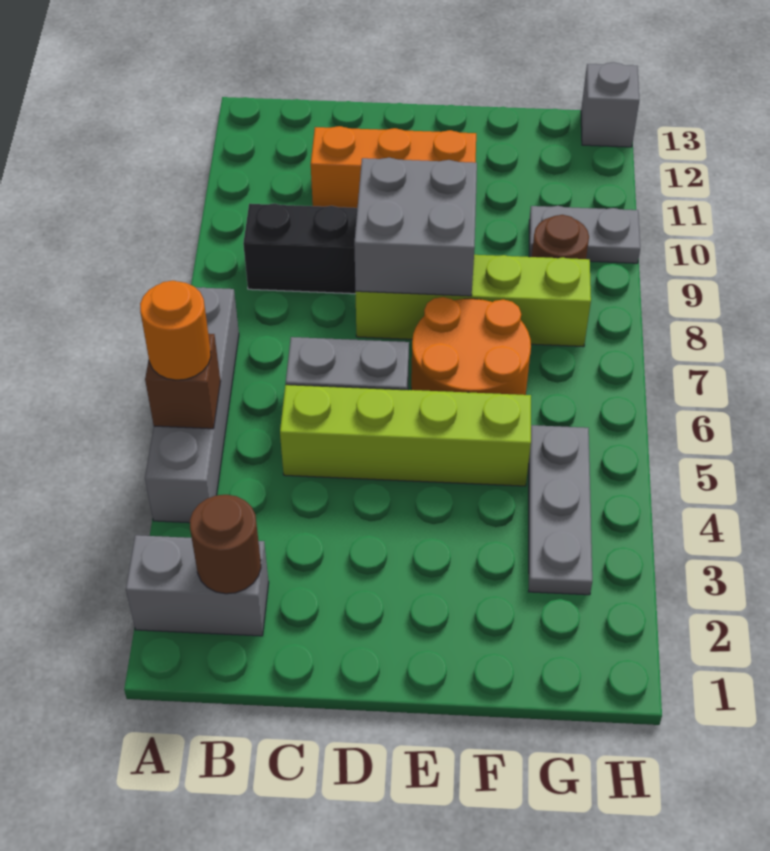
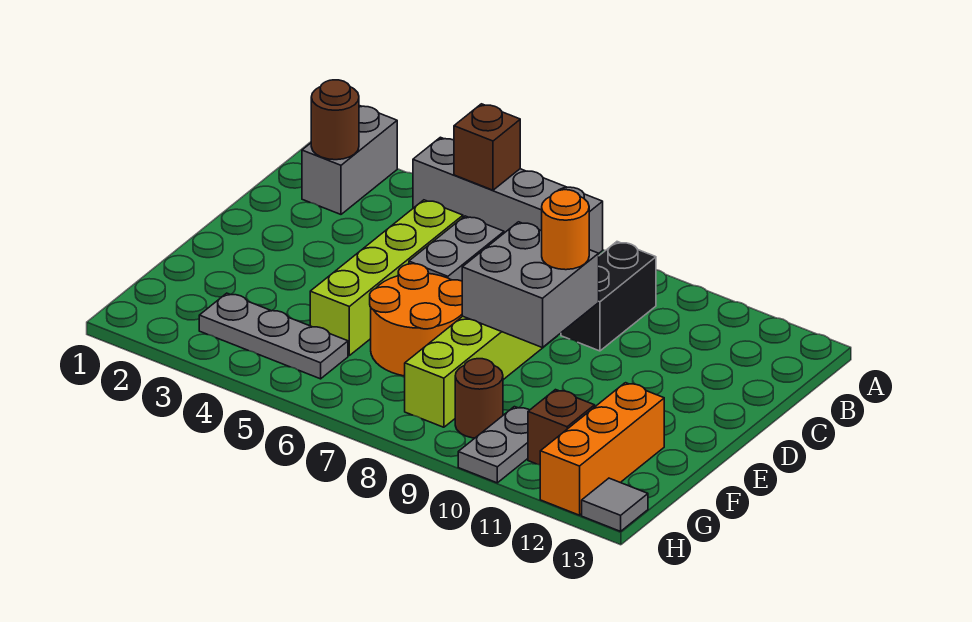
orange 1x1 round brick [140,281,211,380] -> orange 1x1 round brick moved to [542,190,589,270]
orange 1x3 brick [311,126,476,208] -> orange 1x3 brick moved to [540,383,664,515]
none -> brown 1x1 brick [528,390,595,465]
grey 1x1 brick [581,62,639,147] -> grey 1x1 tile [582,478,648,531]

